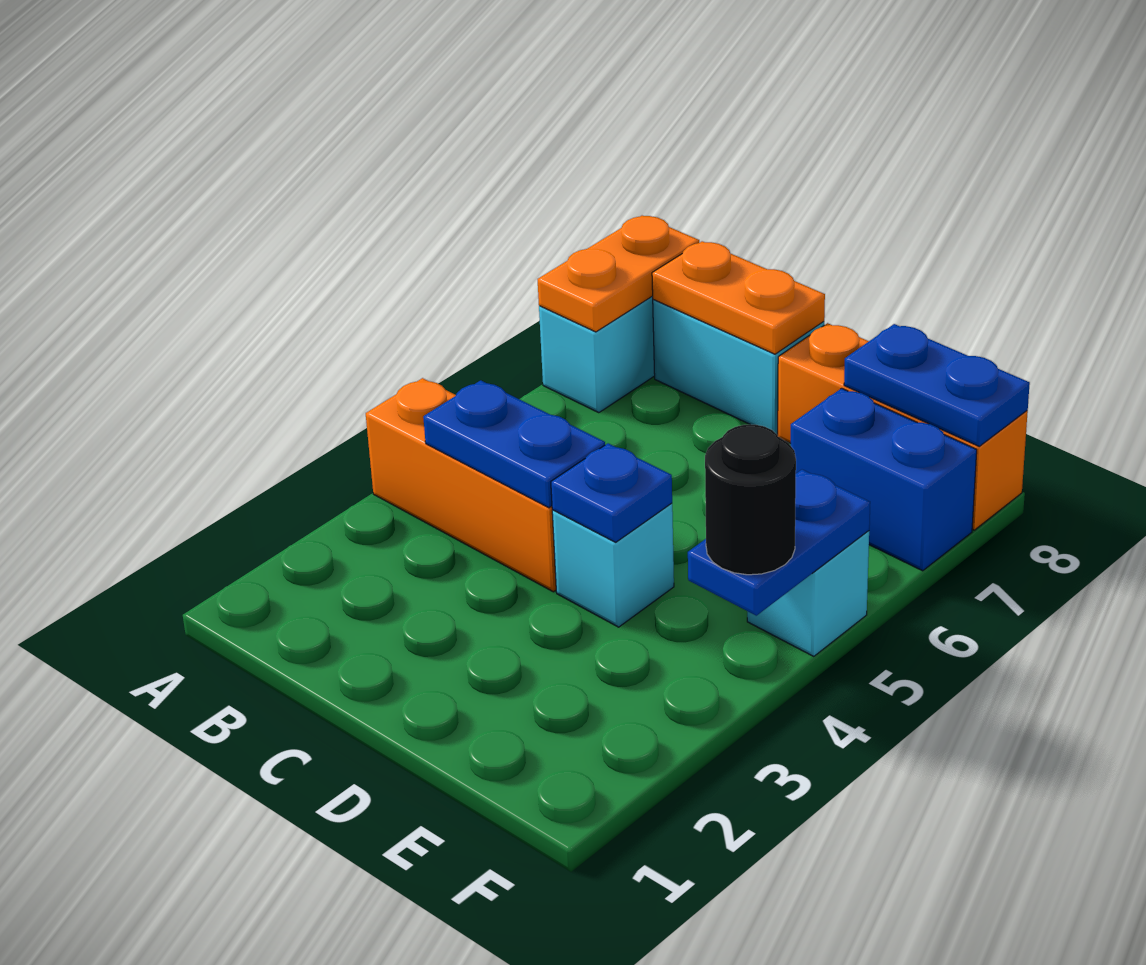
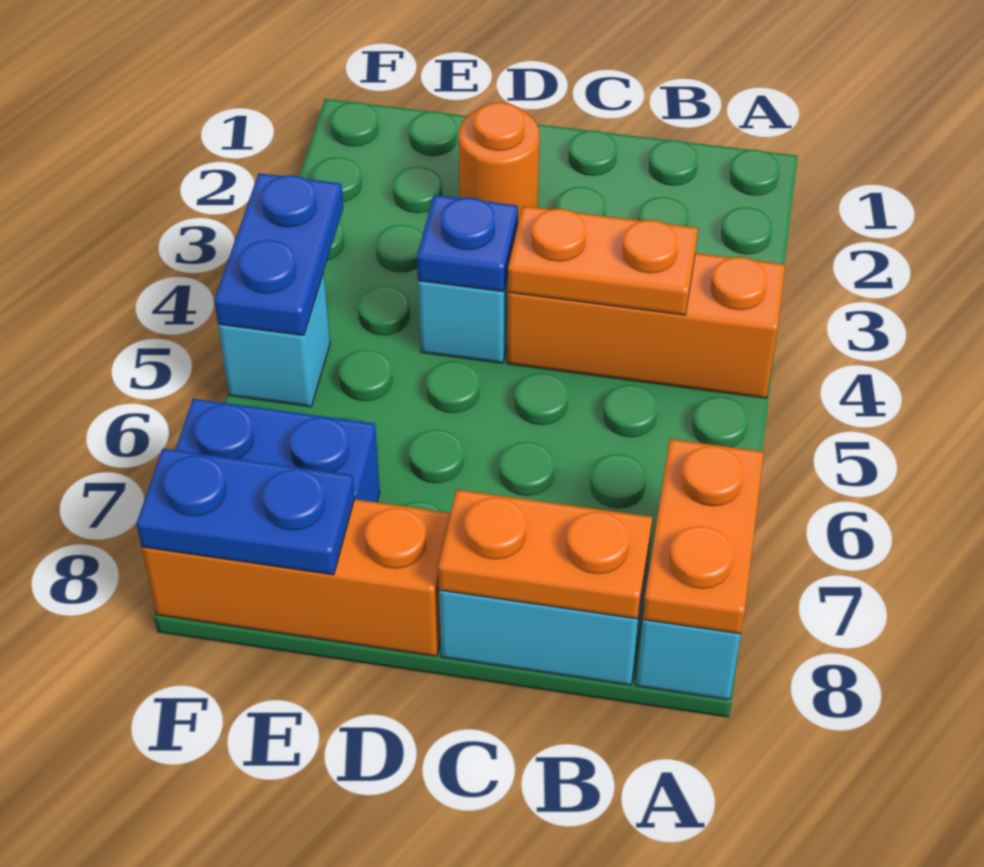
blue 1x2 plate [423,380,605,508] -> orange 1x2 plate [508,206,698,315]
none -> orange 1x1 round brick [459,102,539,223]
black 1x1 round brick [705,425,796,575] -> none

